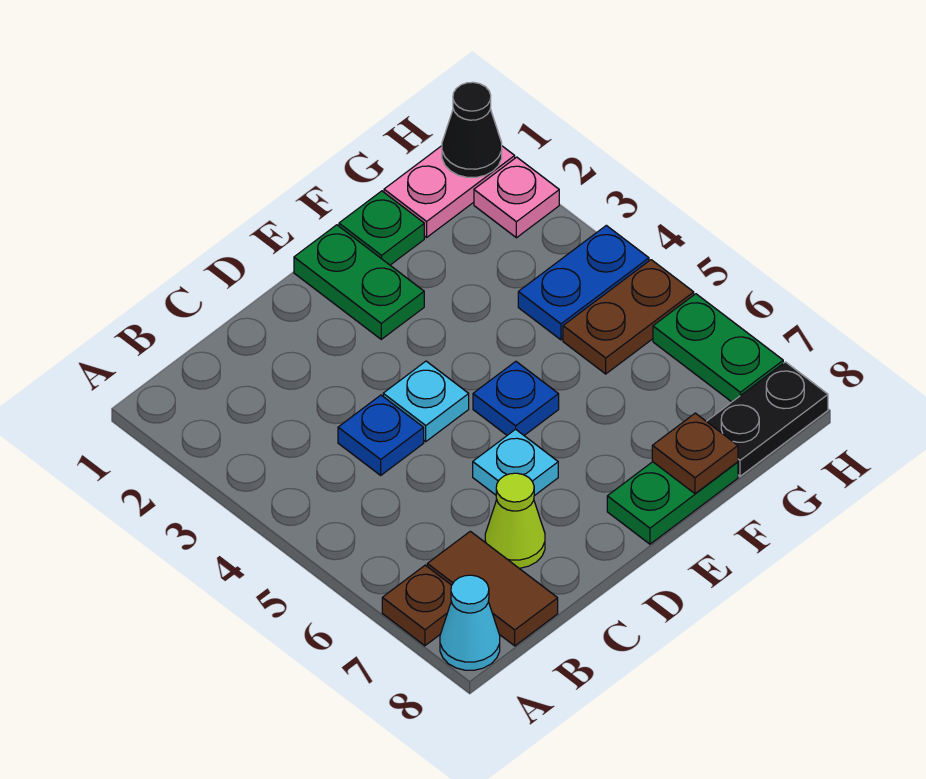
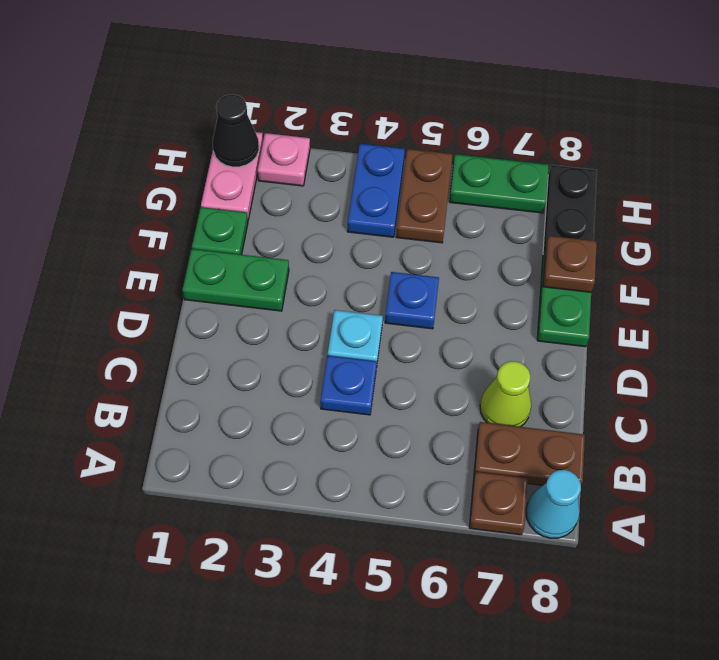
brown 1x2 tile [427,531,558,646] -> brown 1x2 plate [474,422,585,486]
cyan 1x1 plate [473,429,558,496] -> none

